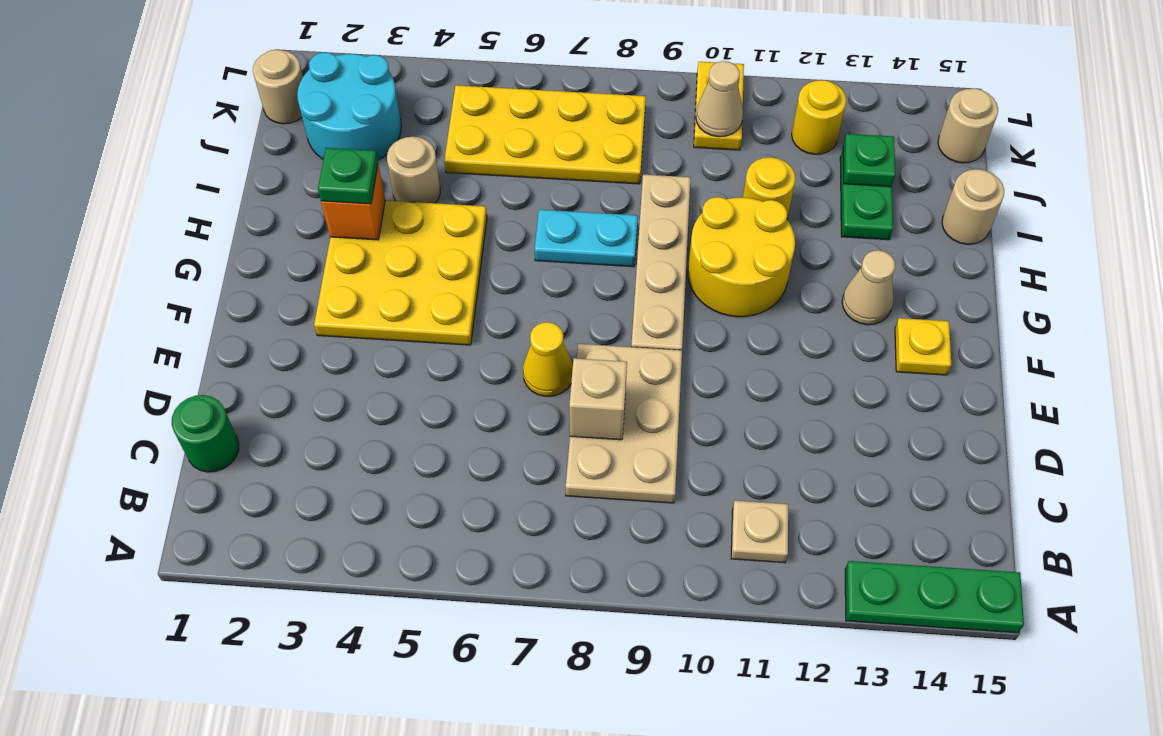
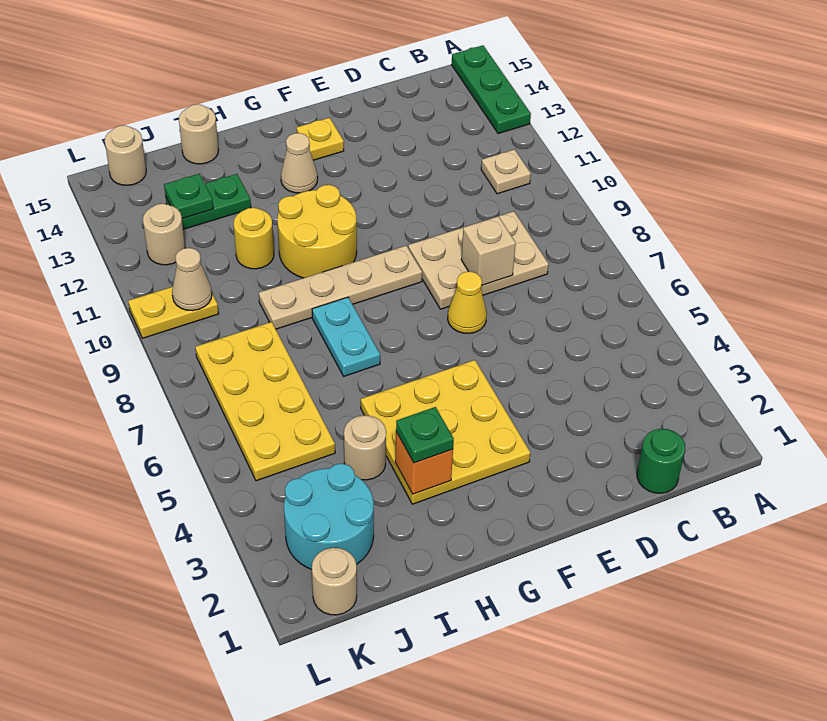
yellow 1x1 round brick [792,80,846,154] -> tan 1x1 round brick [143,204,185,265]

